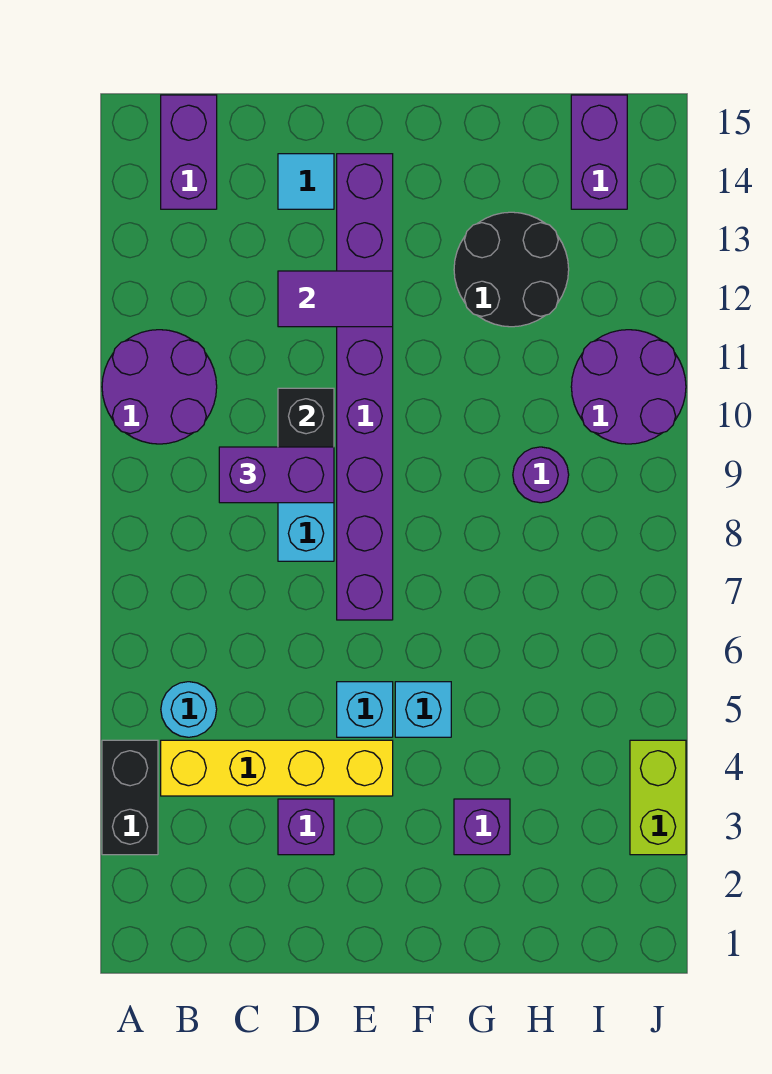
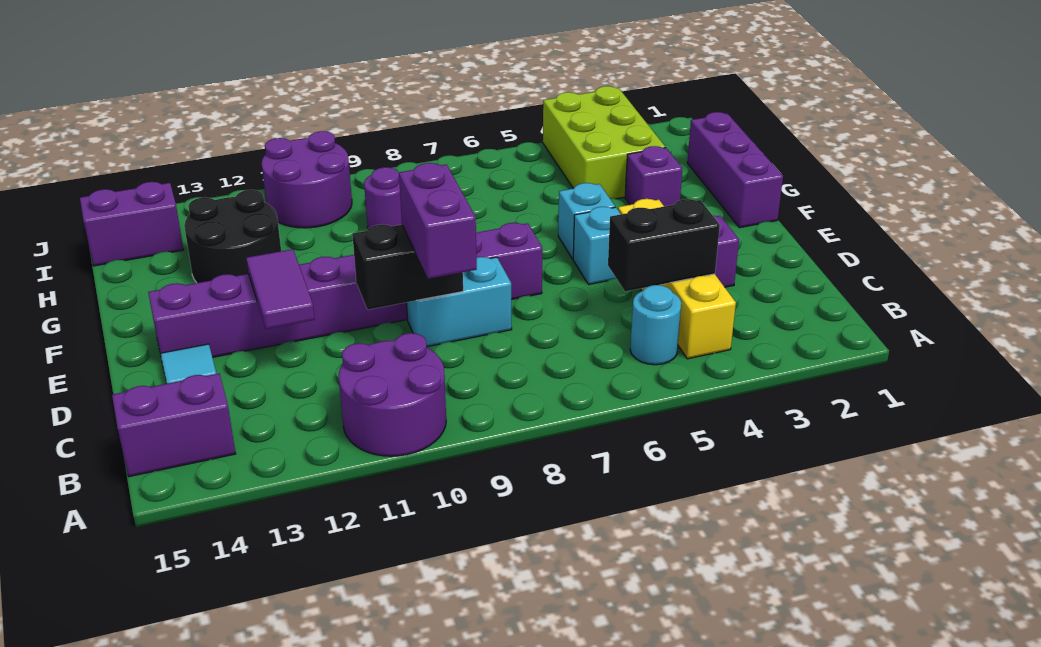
black 1x2 brick [102,740,158,855] -> black 1x2 brick moved to [608,199,720,291]
none -> purple 1x3 brick [687,112,783,228]
lime 1x2 brick [630,740,686,855] -> lime 2x3 brick [543,86,665,199]

